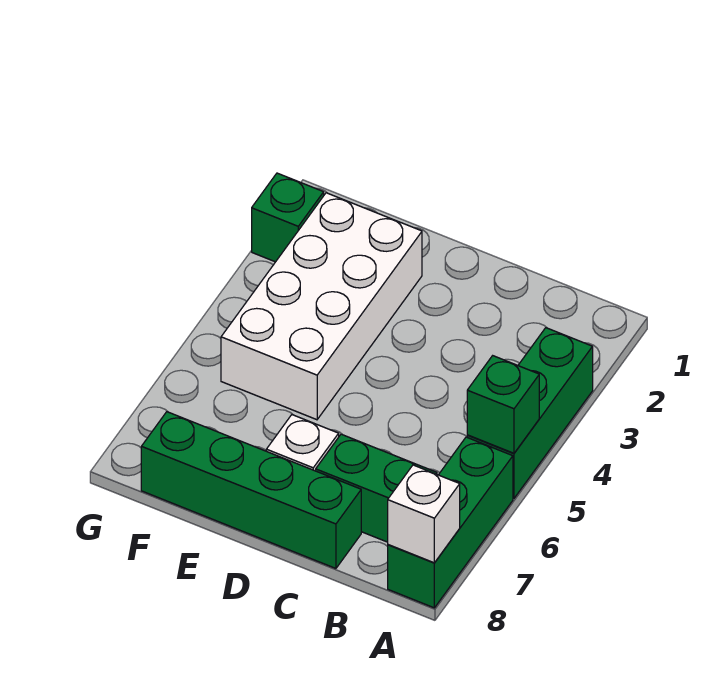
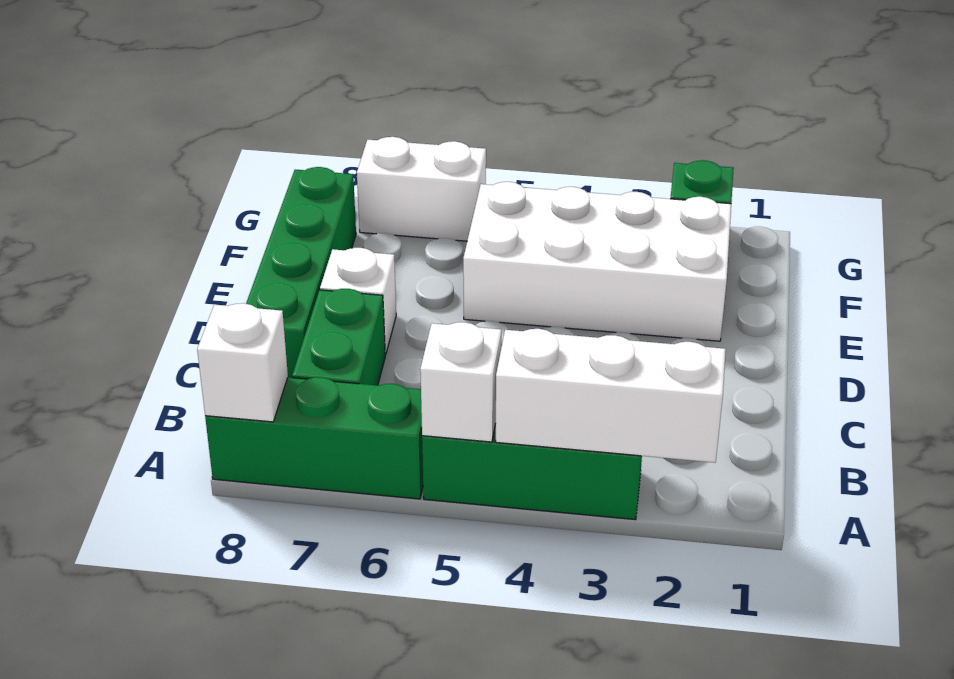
none -> white 1x3 brick [495,329,726,463]
green 1x1 brick [467,356,539,453] -> white 1x1 brick [420,322,501,442]
none -> white 1x2 brick [357,137,486,241]

